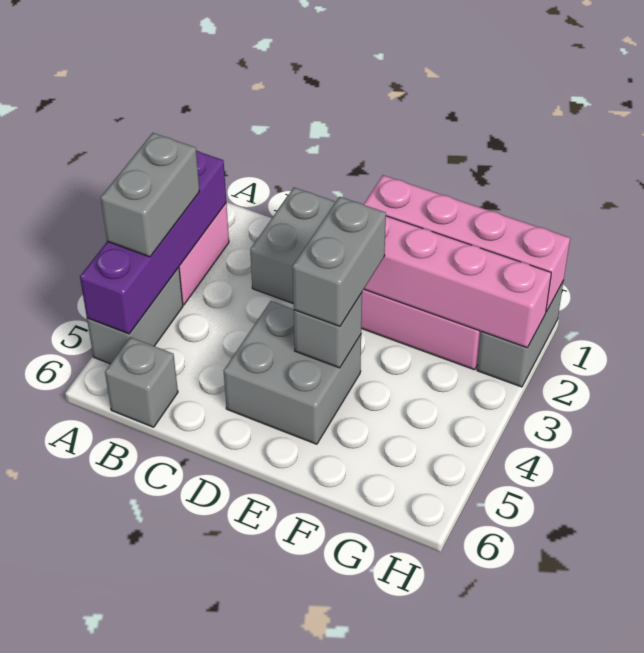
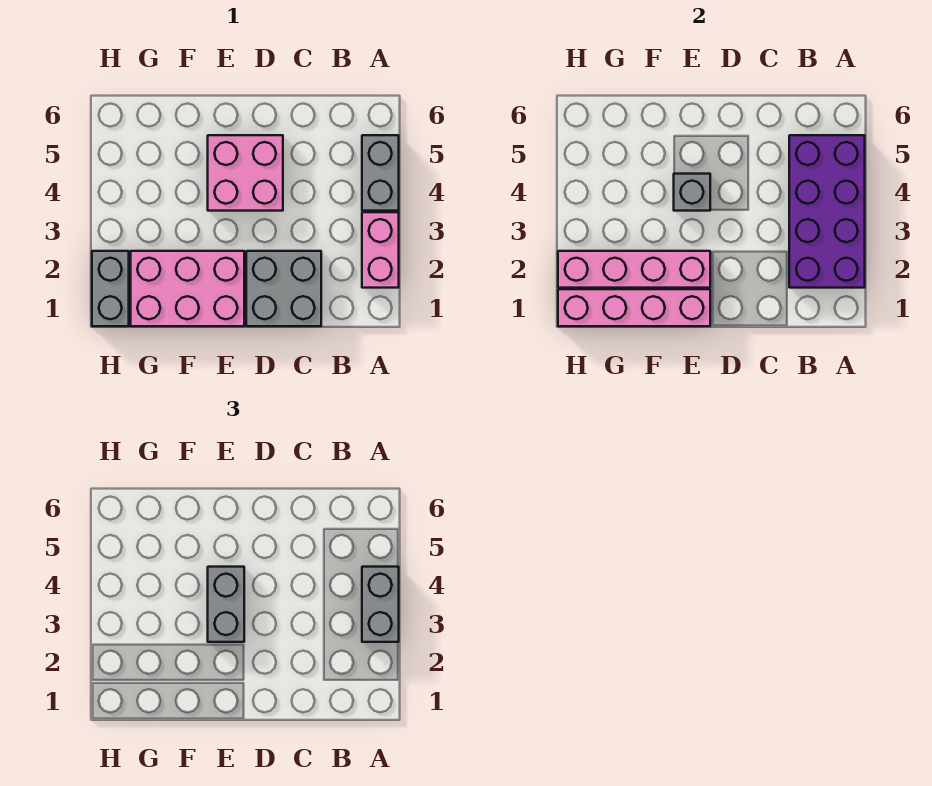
purple 1x4 brick [80,151,226,334] -> purple 2x4 brick [789,135,865,288]
grey 1x1 brick [105,337,178,427] -> none
grey 2x2 brick [224,301,361,444] -> pink 2x2 brick [208,135,283,211]

